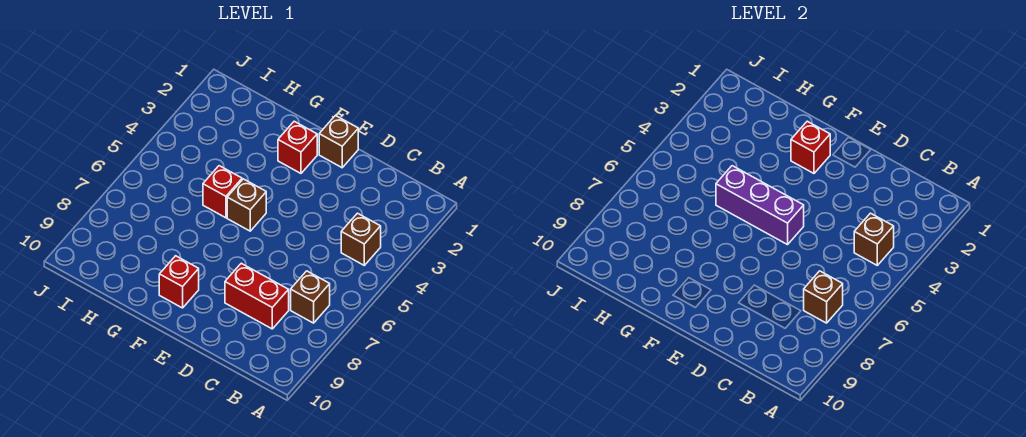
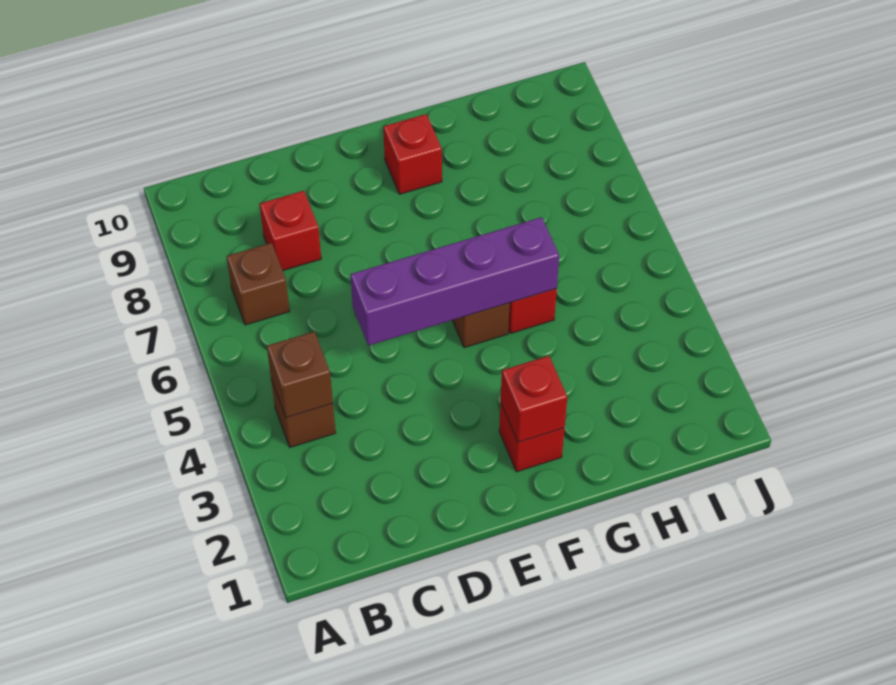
brown 1x1 brick [804,271,843,323] -> none
red 1x2 brick [225,263,289,329] -> red 1x1 brick [260,191,321,271]
brown 1x1 brick [319,116,358,168] -> none
purple 1x3 brick [716,166,804,245] -> purple 1x4 brick [350,217,559,346]

